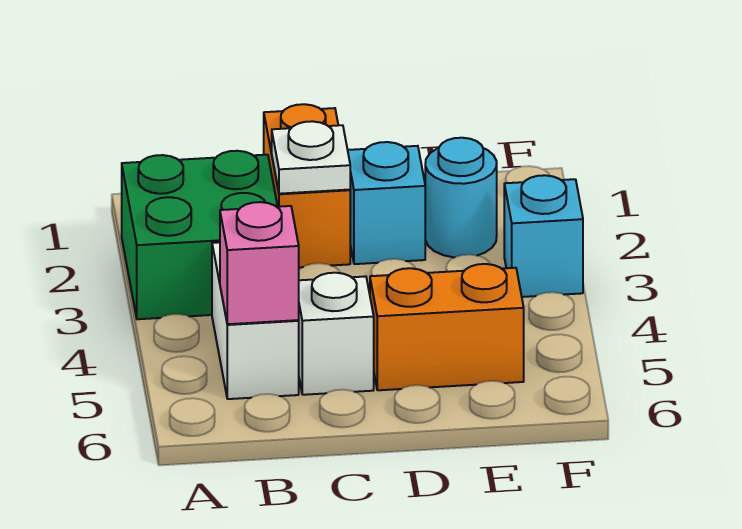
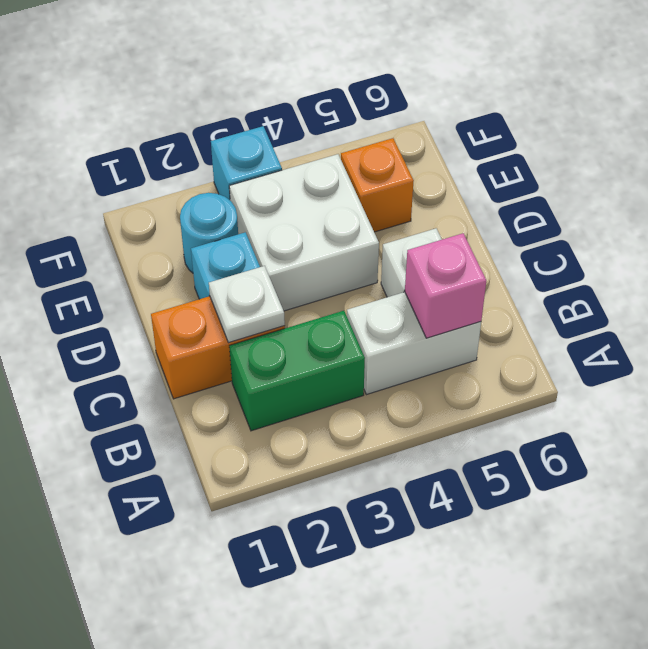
green 2x2 brick [122,151,278,319] -> green 1x2 brick [229,311,365,431]
none -> white 2x2 brick [229,154,379,311]
orange 1x2 brick [370,264,524,390] -> orange 1x1 brick [341,138,414,232]

